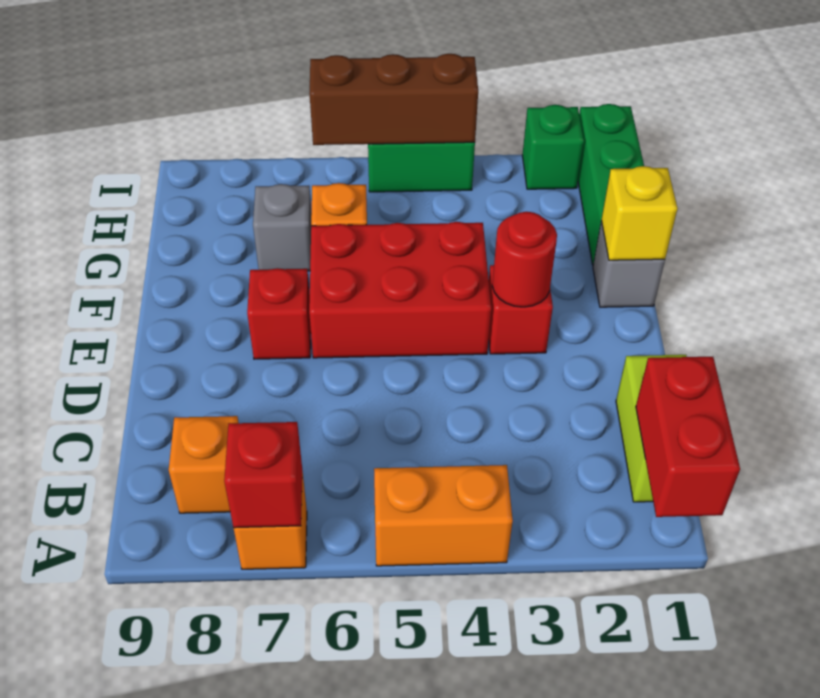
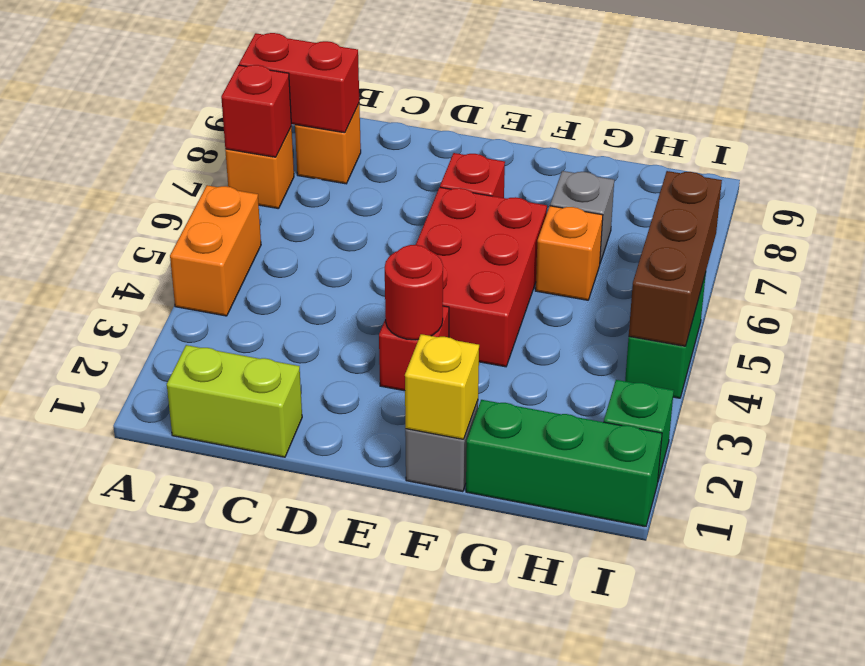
red 1x2 brick [636,357,740,517] -> red 1x2 brick moved to [239,33,359,133]

